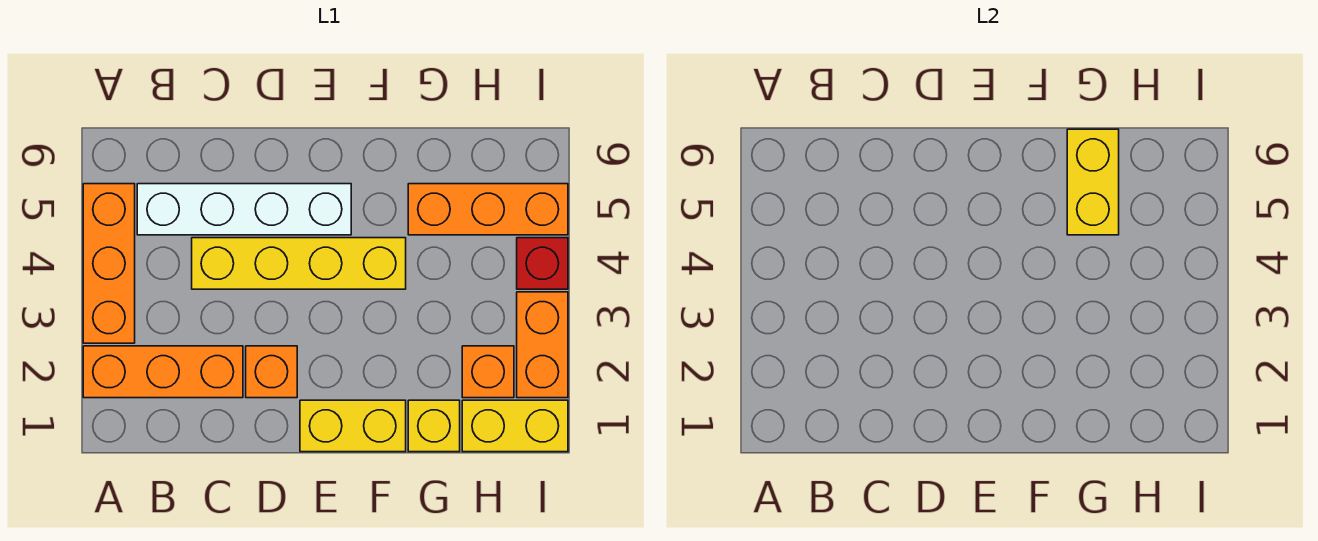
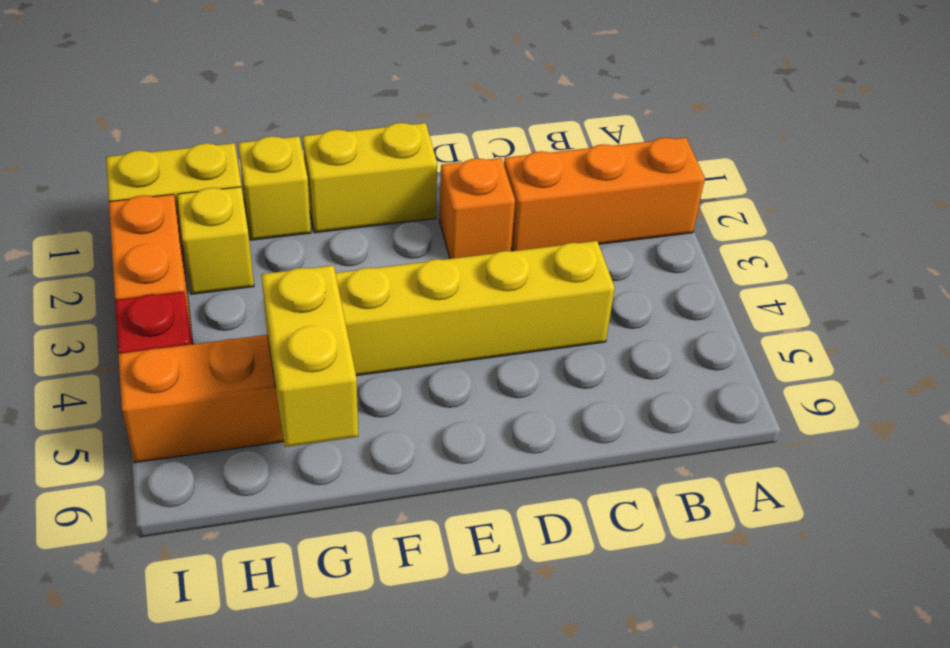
orange 1x3 brick [83,184,135,343] -> none
white 1x4 brick [137,184,351,235] -> none
orange 1x1 brick [462,346,514,398] -> yellow 1x1 brick [177,187,254,294]

